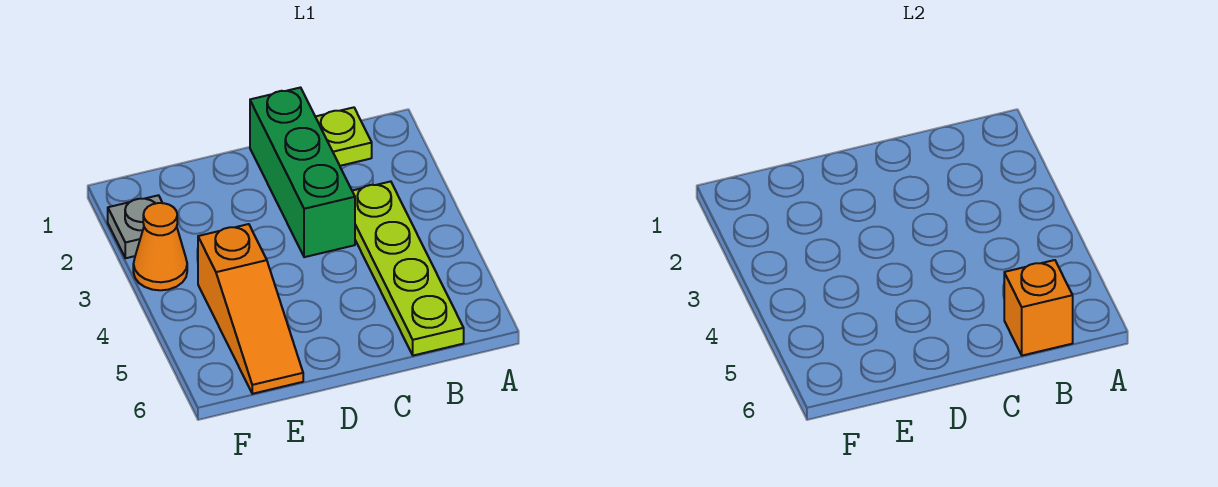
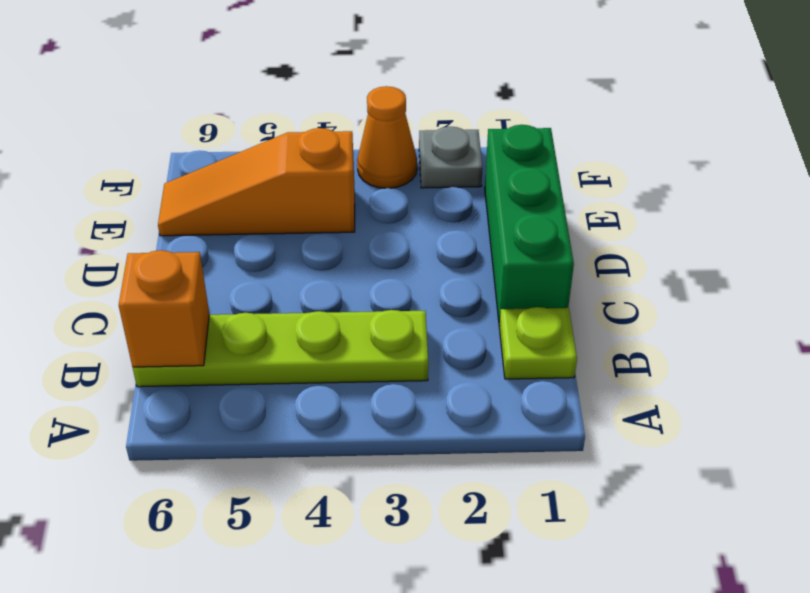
green 1x3 brick [250,88,355,257] -> green 1x3 brick turned to [485,125,574,326]

